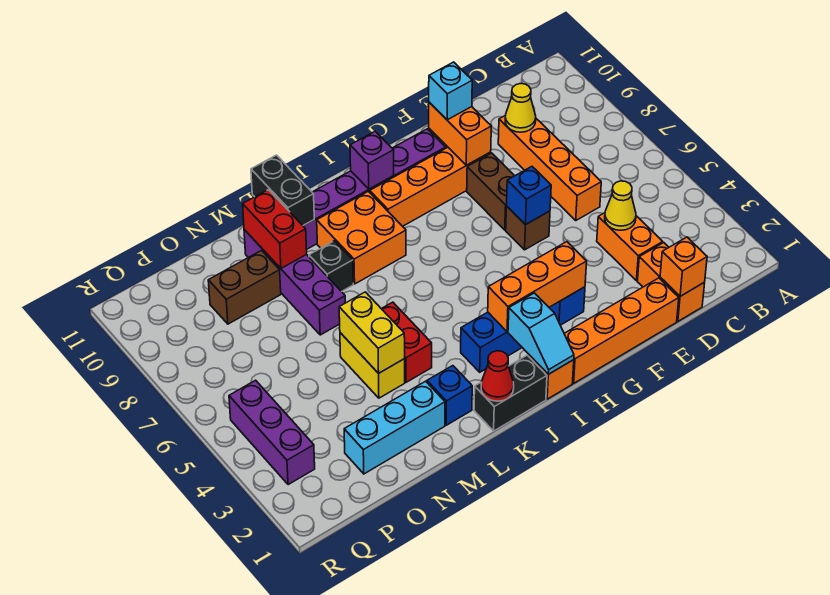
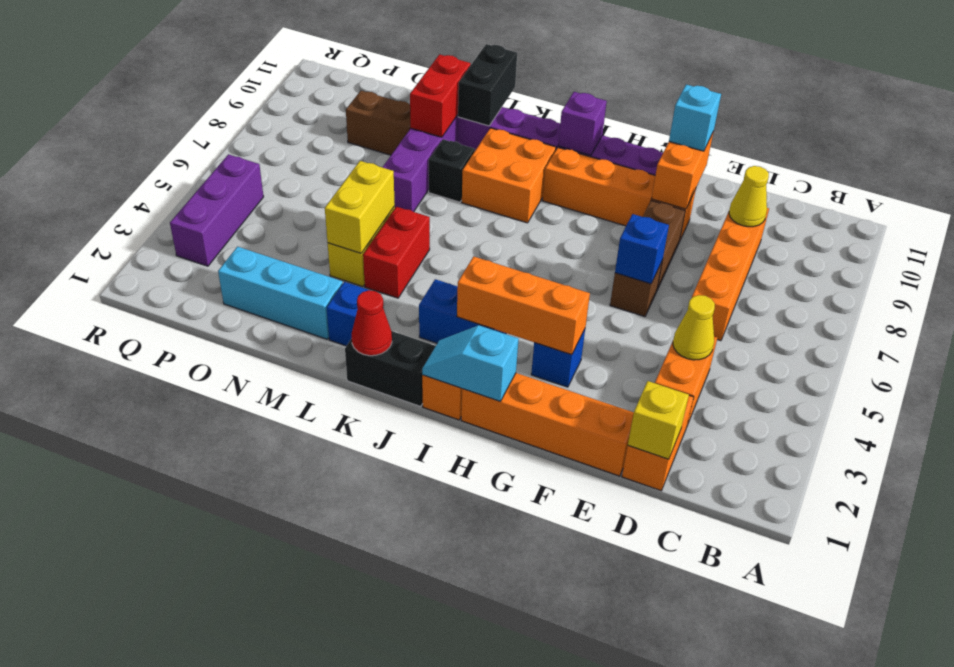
orange 1x1 brick [660,237,707,296] -> yellow 1x1 brick [628,381,689,459]
cyan 1x2 slope [508,293,574,374] -> cyan 1x2 slope turned to [422,325,519,401]

